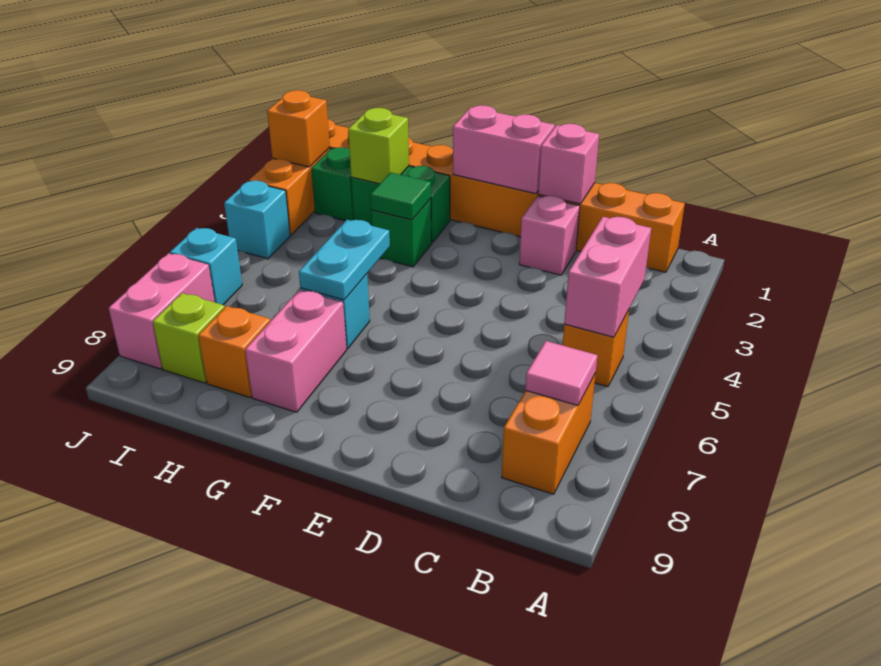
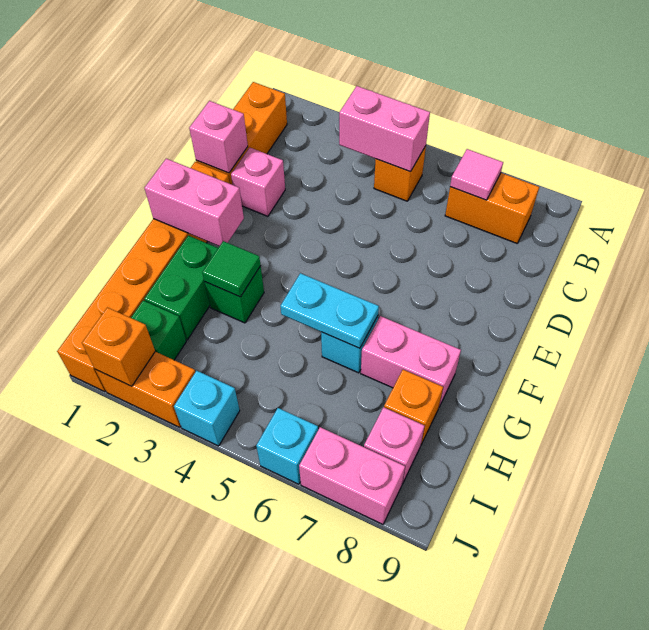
pink 1x2 brick [453,105,555,194] -> pink 1x2 brick turned to [144,159,244,246]
lime 1x1 brick [348,108,409,184] -> none
lime 1x1 brick [153,293,225,383] -> pink 1x1 brick [364,407,424,484]

